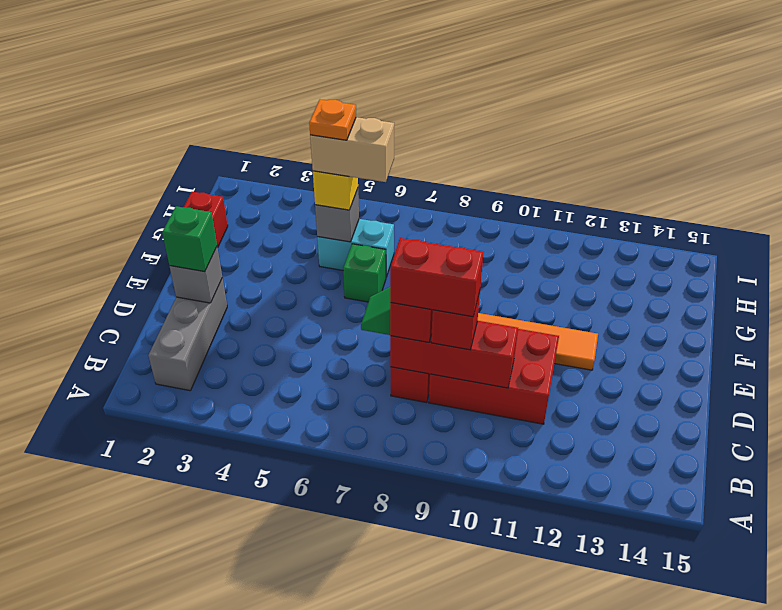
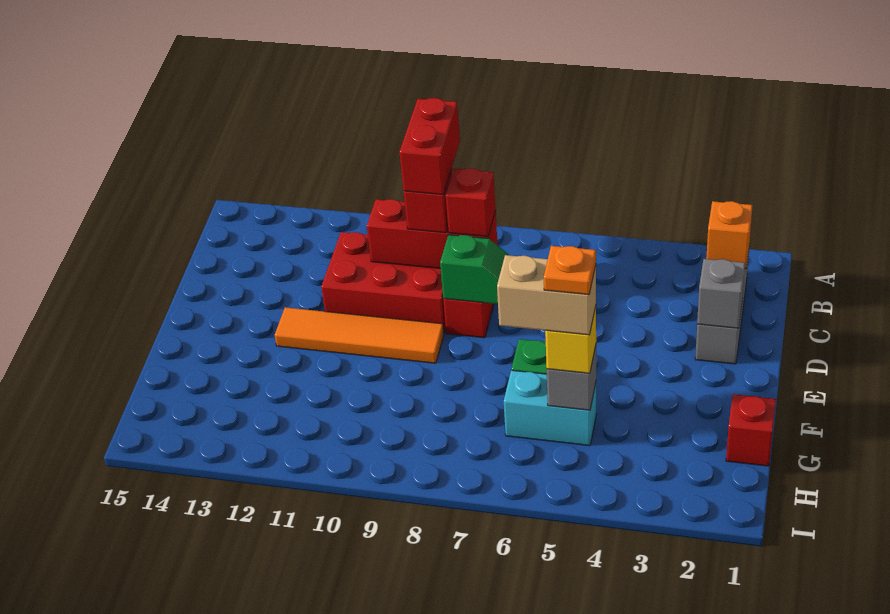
none -> orange 1x1 brick [706,201,753,269]
red 1x2 brick [390,238,484,317] -> red 1x2 brick turned to [400,98,460,195]
green 1x1 brick [162,206,217,272] -> none

